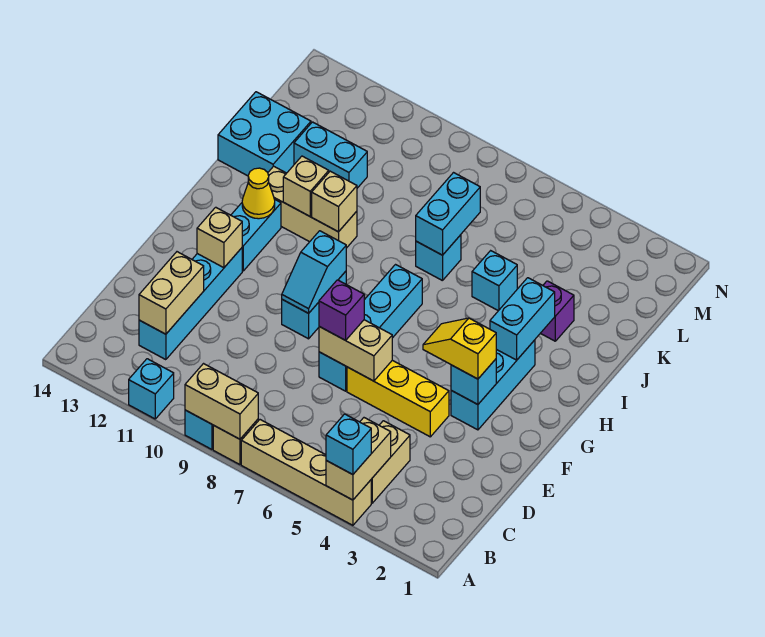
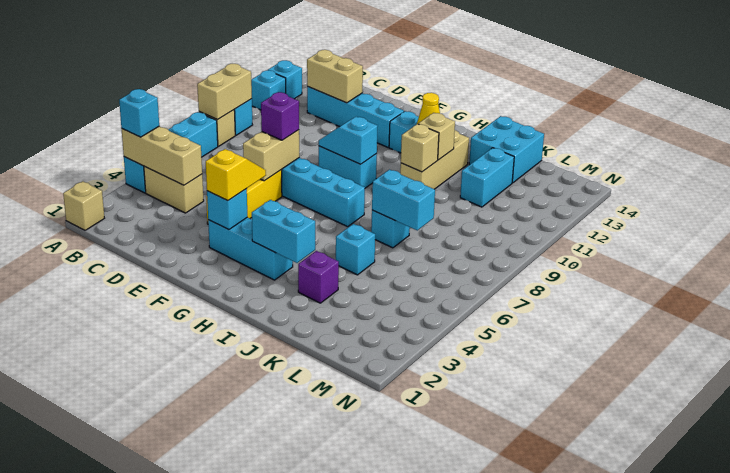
tan 1x4 brick [241,420,371,525] -> cyan 1x4 brick [124,112,218,193]
tan 1x2 brick [326,418,391,500] -> tan 1x3 brick [122,126,202,185]
none -> cyan 1x1 brick [268,60,302,99]
tan 1x1 brick [197,207,242,268] -> tan 1x1 brick moved to [63,181,104,230]

